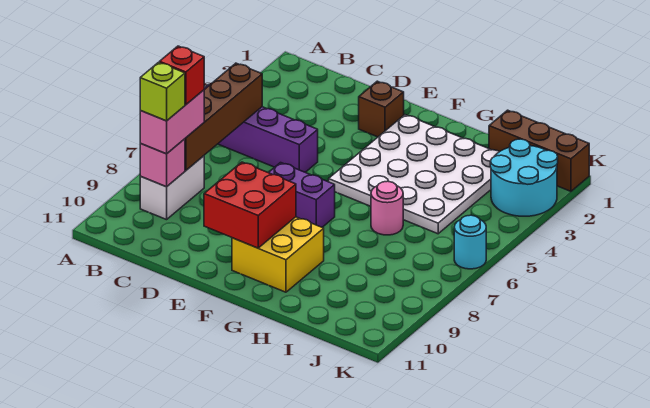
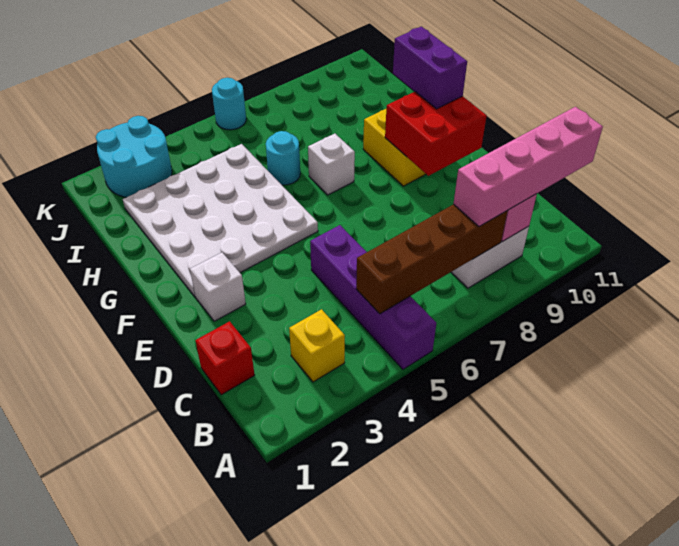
none -> yellow 1x1 brick [289,309,345,382]
pink 1x2 brick [140,90,204,154] -> pink 1x4 brick [453,107,603,227]
red 1x1 brick [160,46,204,105] -> red 1x1 brick moved to [195,321,254,395]
lime 1x1 brick [140,62,185,121] -> none
brown 1x1 brick [359,81,404,137] -> white 1x1 brick [190,252,246,321]
purple 1x2 brick [269,163,335,227] -> purple 1x2 brick moved to [393,27,467,109]
none -> white 1x1 brick [308,134,355,195]
pink 1x1 round brick [371,181,403,235] -> cyan 1x1 round brick [266,131,300,185]
brown 1x3 brick [489,110,589,191] -> none

